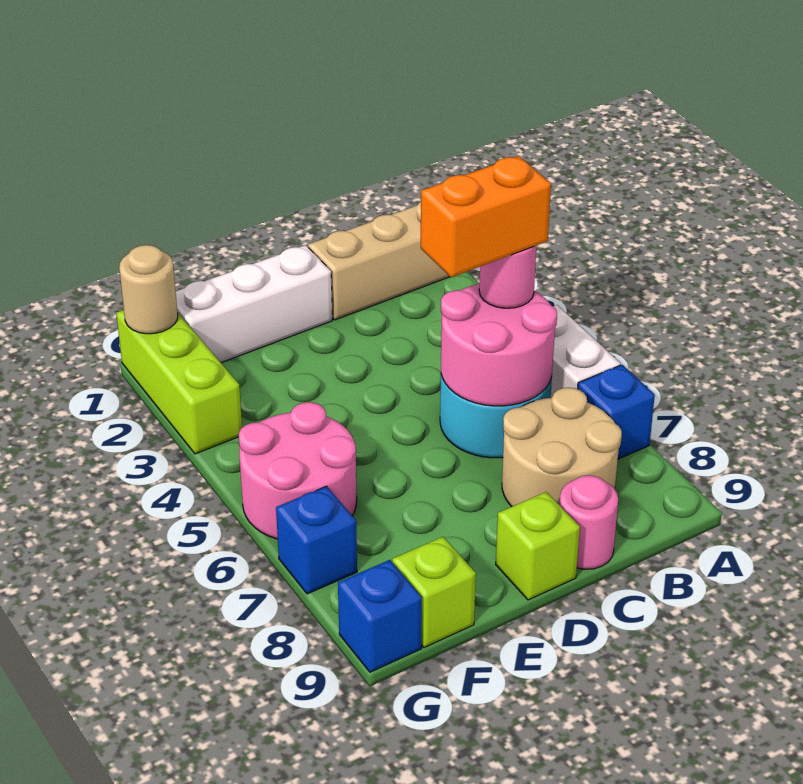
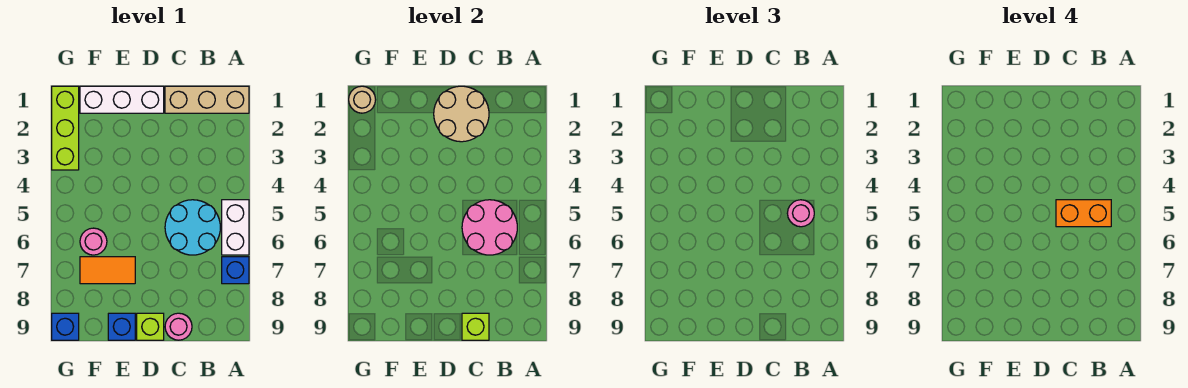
tan 2x2 round brick [502,388,622,507] -> tan 2x2 round brick moved to [434,86,489,142]
none -> orange 1x2 tile [80,257,135,284]
pink 2x2 round brick [239,402,357,539] -> pink 1x1 round brick [80,228,107,255]
lime 1x1 brick [392,537,476,647] -> lime 1x1 brick moved to [462,313,489,340]
blue 1x1 brick [276,486,357,594] -> blue 1x1 brick moved to [108,313,135,340]

